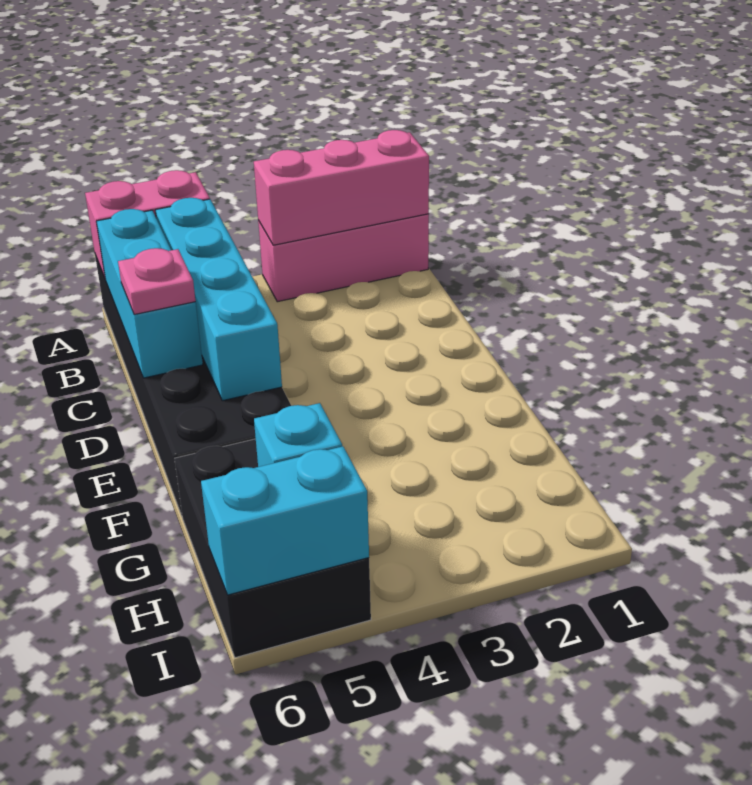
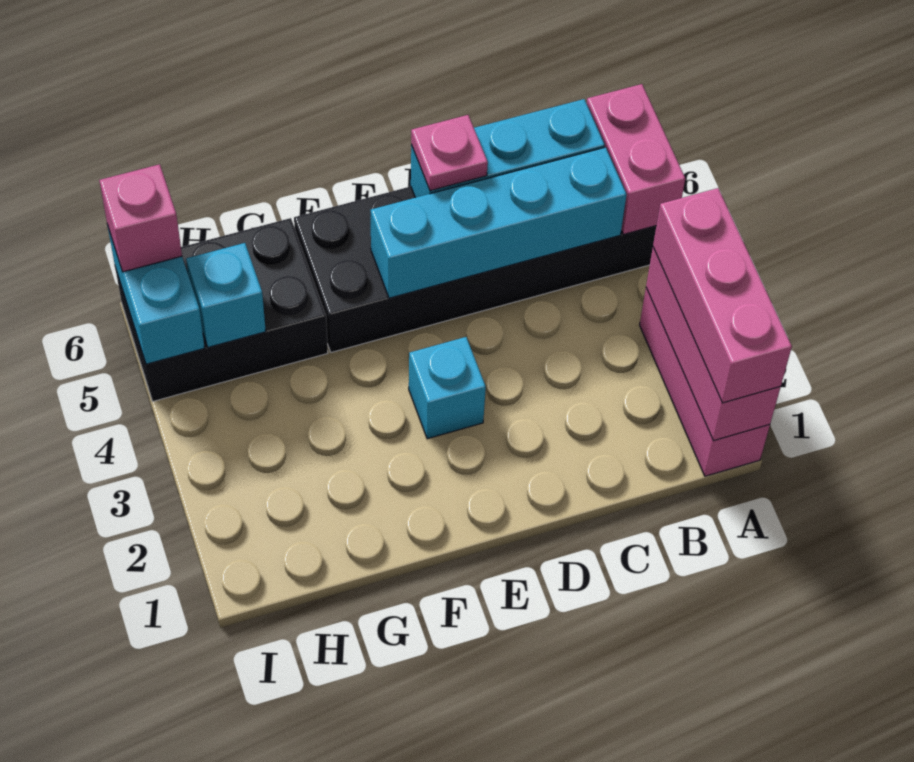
none -> pink 1x3 brick [653,188,792,403]
none -> cyan 1x1 brick [409,337,486,439]
none -> pink 1x1 brick [99,164,182,272]

